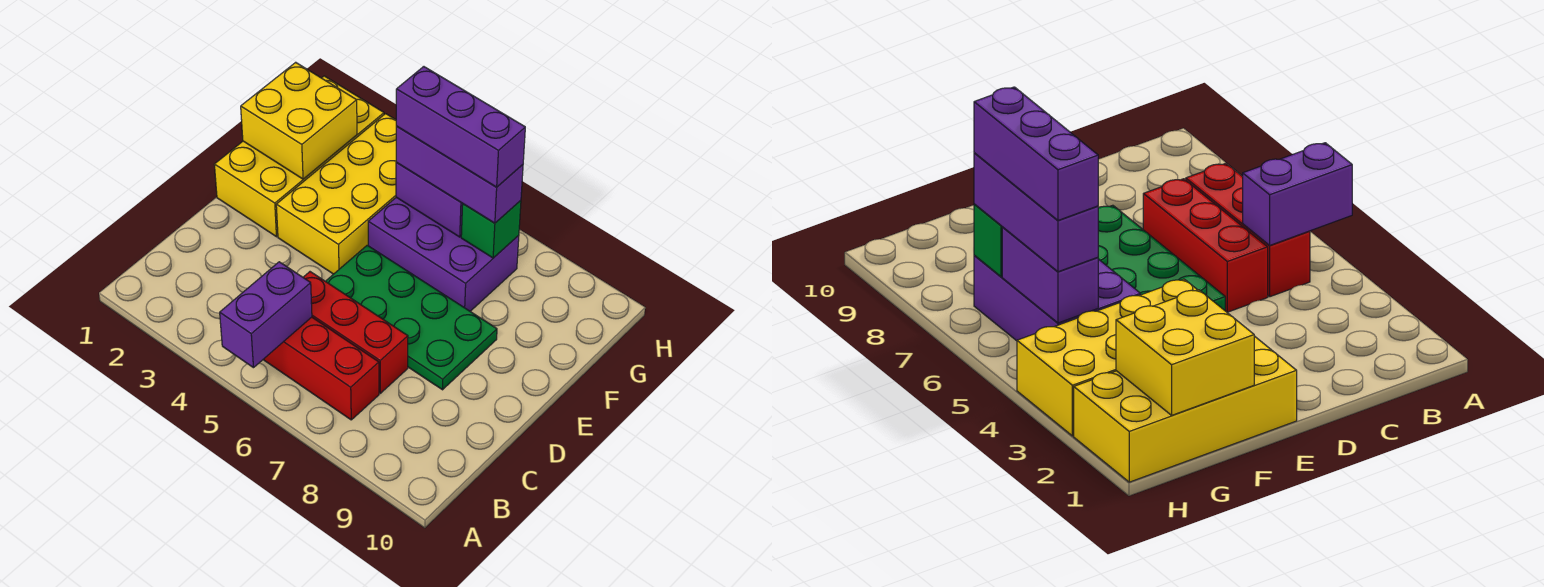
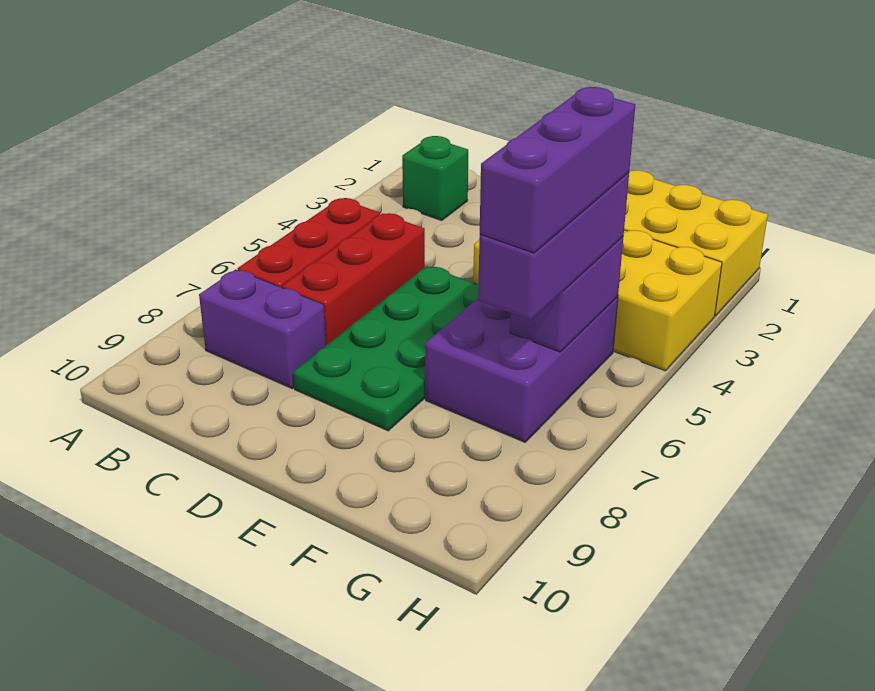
purple 1x2 brick [220,262,312,368] -> purple 1x2 brick moved to [199,269,326,389]
yellow 2x2 brick [241,62,357,179] -> none
green 1x1 brick [461,201,521,258] -> green 1x1 brick moved to [402,136,468,220]

